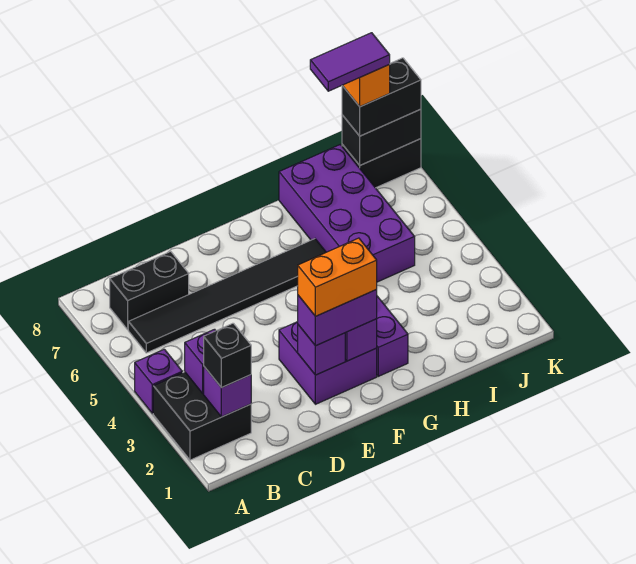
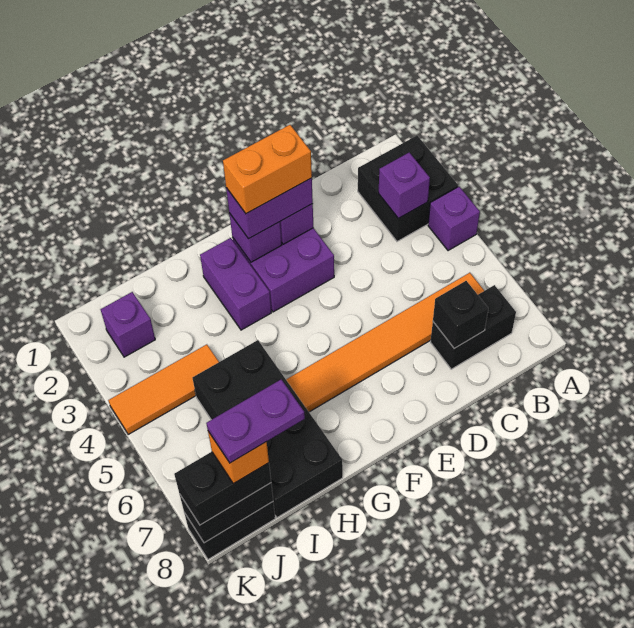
purple 1x1 brick [204,367,251,417] -> purple 1x1 brick moved to [101,292,155,357]
black 1x1 brick [204,323,251,388] -> black 1x1 brick moved to [433,281,488,348]
black 1x6 tile [128,239,326,353] -> orange 1x6 tile [286,273,484,412]
purple 2x4 brick [279,145,415,282] -> black 2x4 brick [192,340,343,518]
none -> orange 1x3 tile [108,344,219,435]
purple 1x2 tile [310,33,390,91] -> purple 1x2 plate [206,379,305,463]

